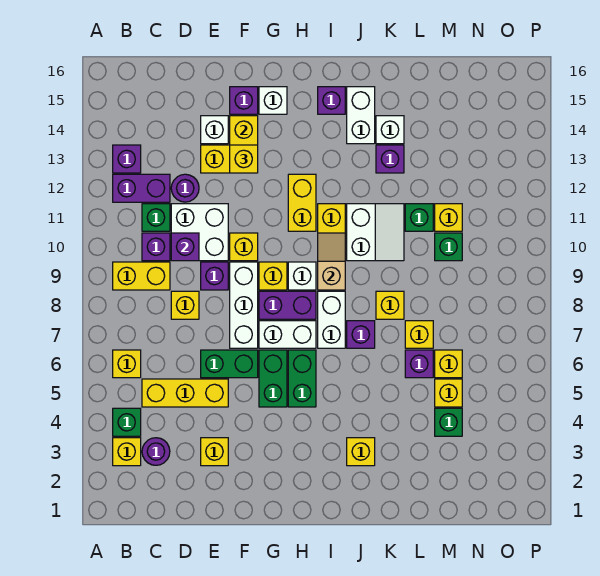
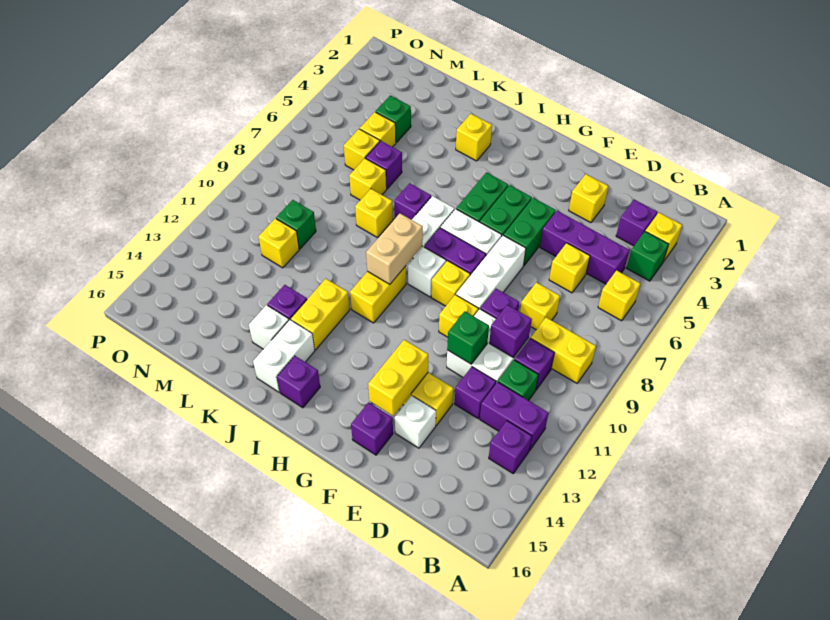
purple 1x1 round brick [142,438,170,465] -> purple 1x1 brick [616,200,657,246]
yellow 1x3 brick [142,379,228,407] -> purple 1x3 brick [540,211,629,284]
purple 1x1 round brick [171,174,199,202] -> purple 1x1 brick [455,367,496,419]
green 1x2 brick [201,350,258,378] -> green 1x2 brick turned to [504,198,556,266]
yellow 1x1 brick [230,145,258,173] -> yellow 1x1 brick moved to [549,243,590,293]
white 1x1 brick [259,87,287,114] -> none
yellow 1x2 brick [288,174,316,231] -> yellow 1x2 brick moved to [291,279,350,350]
tan 1x2 slope [318,233,345,290] -> tan 1x2 brick [366,213,423,284]
white 2x2 slope [347,204,404,261] -> none
green 1x1 brick [405,204,433,231] -> green 1x1 brick moved to [447,311,489,364]

